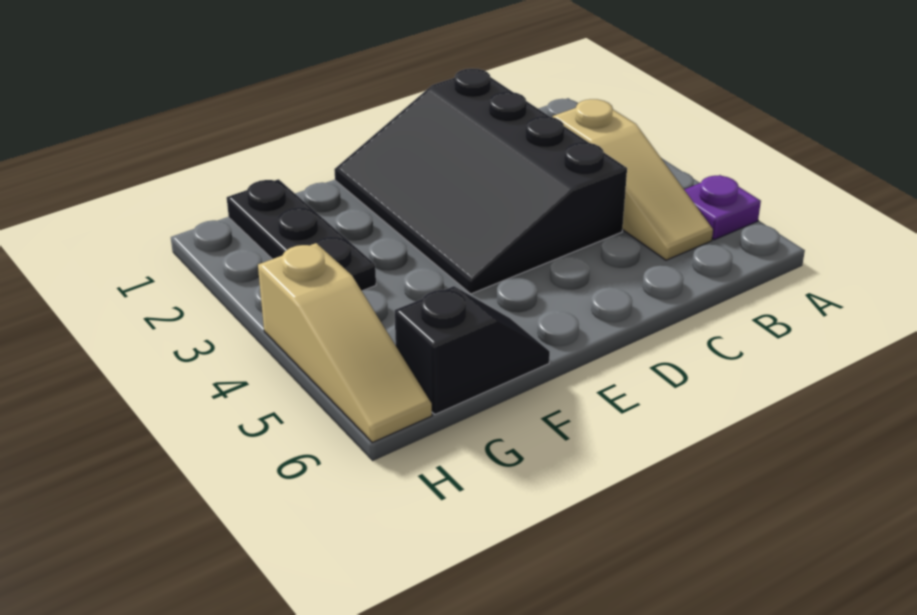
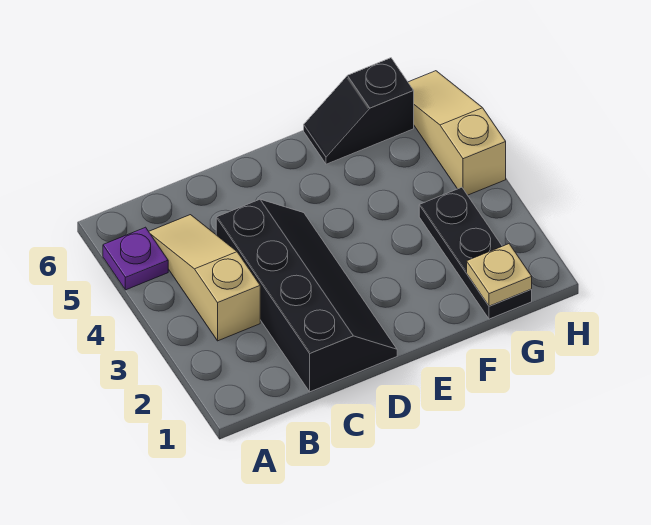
black 3x4 slope [334,68,627,294] -> black 2x4 slope [216,199,397,392]
none -> tan 1x1 plate [467,244,532,306]

